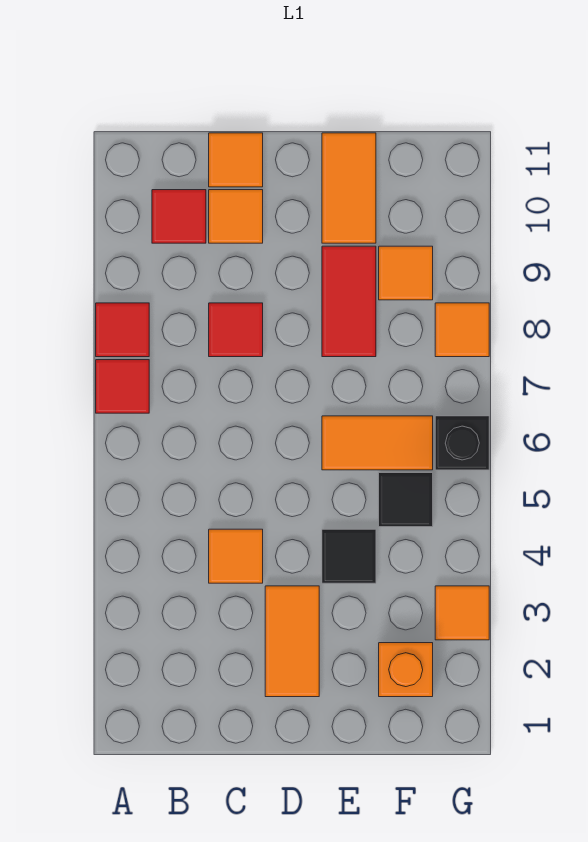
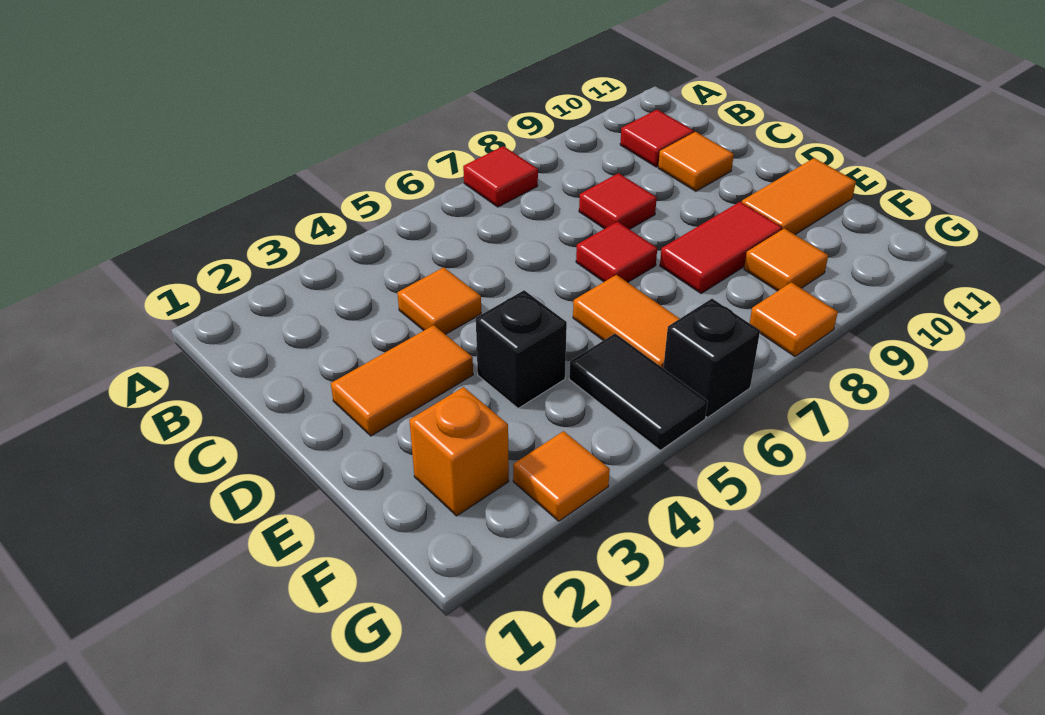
red 1x1 tile [96,303,149,357] -> red 1x1 tile moved to [576,222,657,282]
orange 1x1 tile [209,133,263,187] -> none
black 1x1 tile [322,529,376,583] -> black 1x1 brick [476,290,567,408]
black 1x1 tile [379,473,433,527] -> black 1x2 tile [569,334,708,450]

